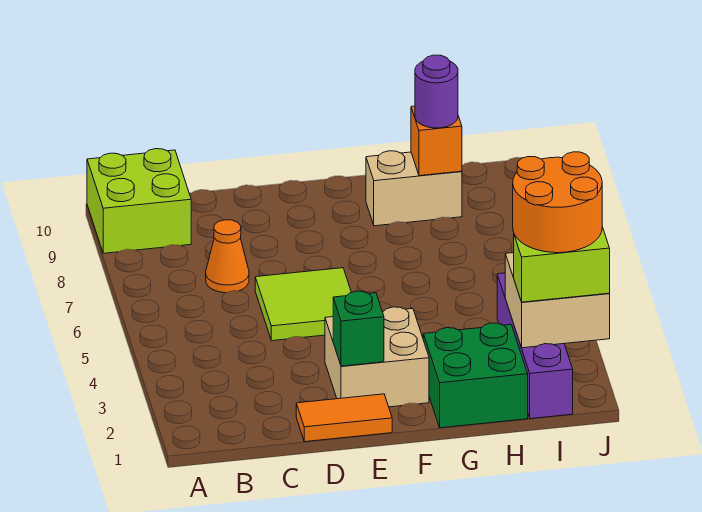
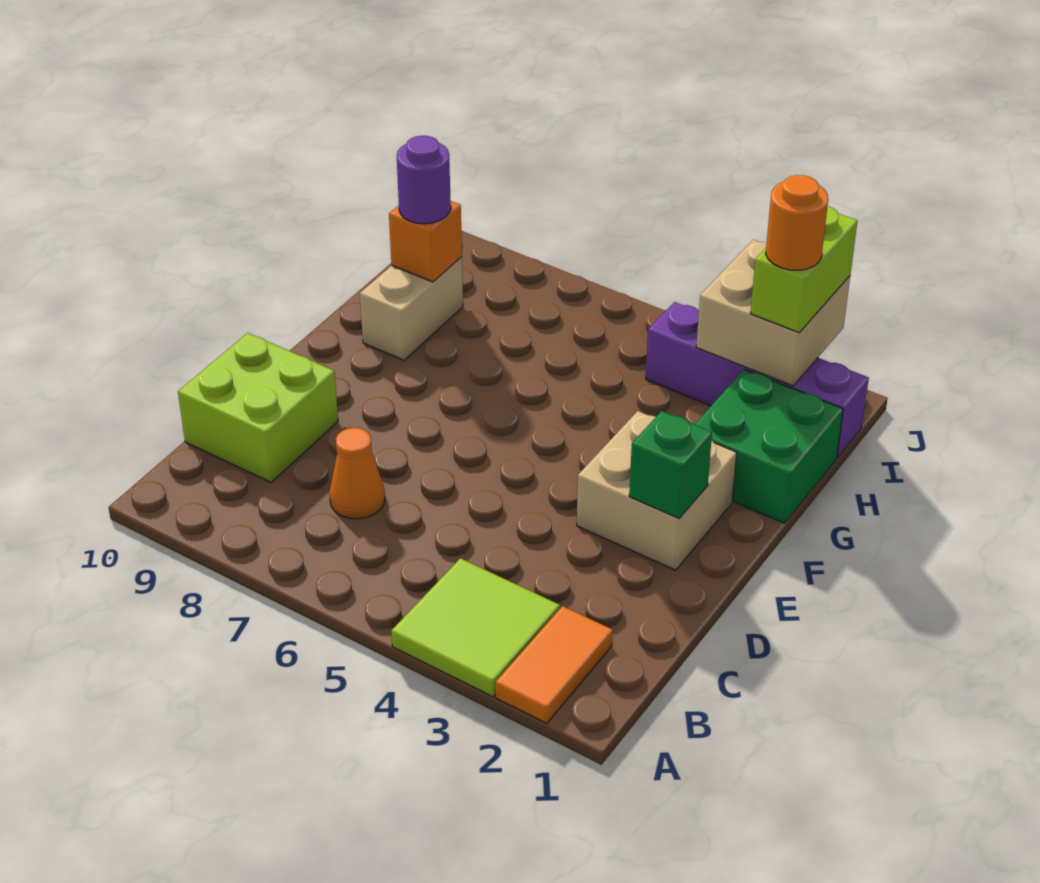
lime 2x2 brick [87,149,191,253] -> lime 2x2 brick moved to [178,333,338,482]
orange 1x2 tile [296,394,392,442] -> orange 1x2 tile moved to [496,606,613,723]
lime 2x2 tile [255,268,351,341] -> lime 2x2 tile moved to [392,558,560,697]
orange 2x2 round brick [513,152,602,253] -> orange 1x1 round brick [766,175,828,270]

